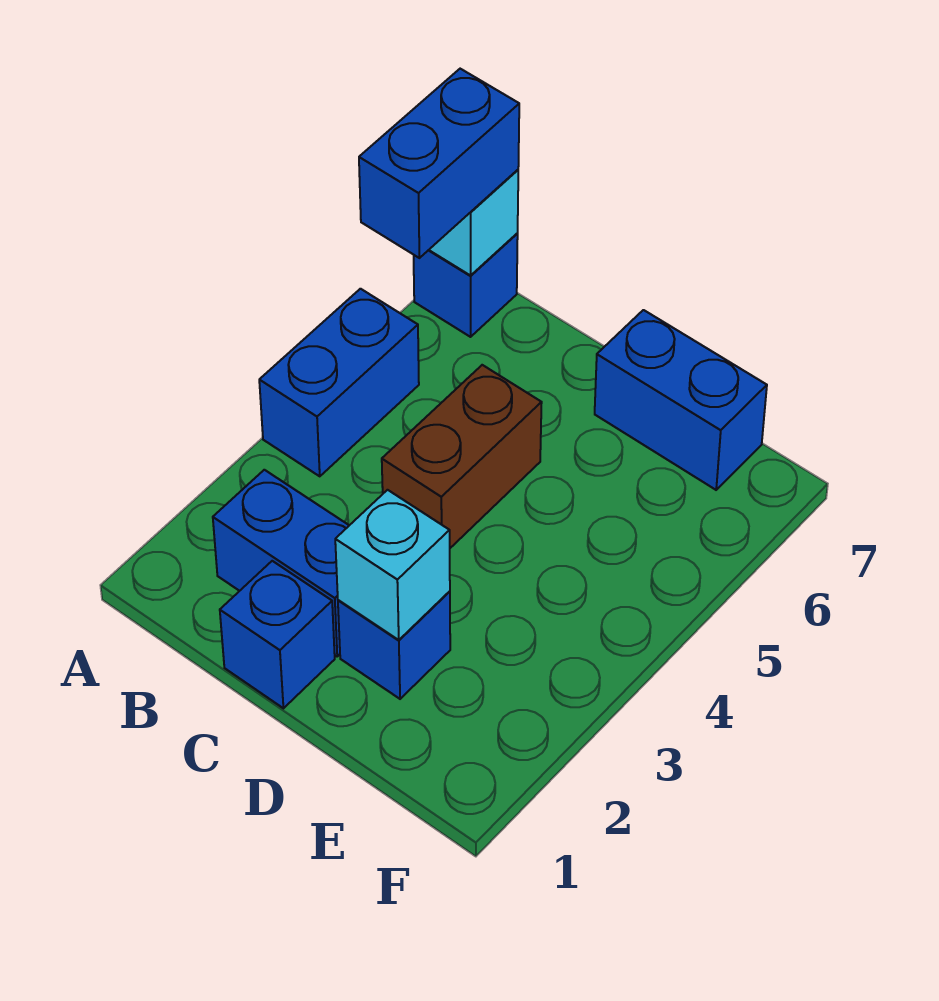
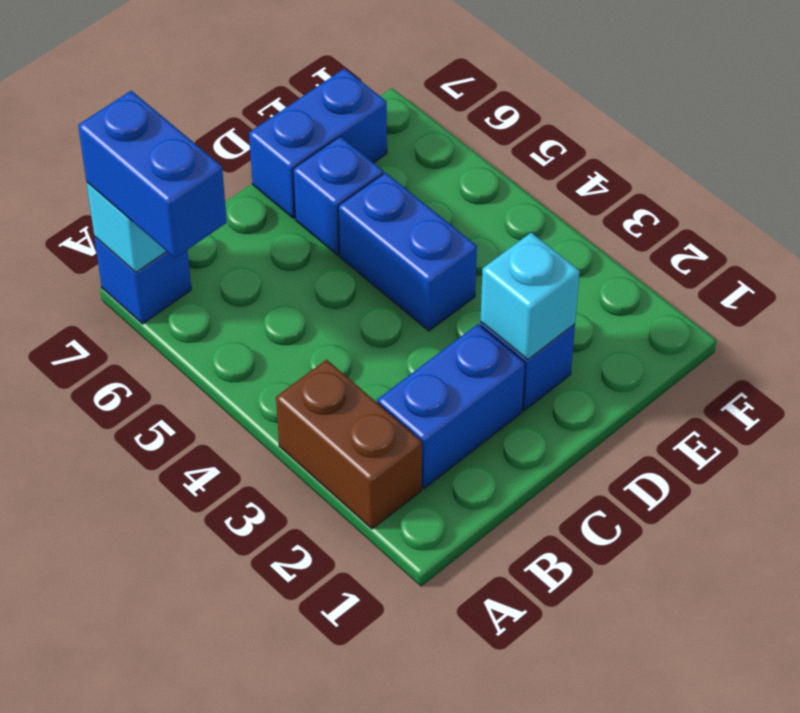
blue 1x2 brick [259,289,419,476] -> blue 1x2 brick moved to [338,173,477,331]
blue 1x1 brick [220,561,335,708] -> blue 1x1 brick moved to [293,136,383,255]
brown 1x2 brick [382,365,542,548] -> brown 1x2 brick moved to [276,360,422,529]

